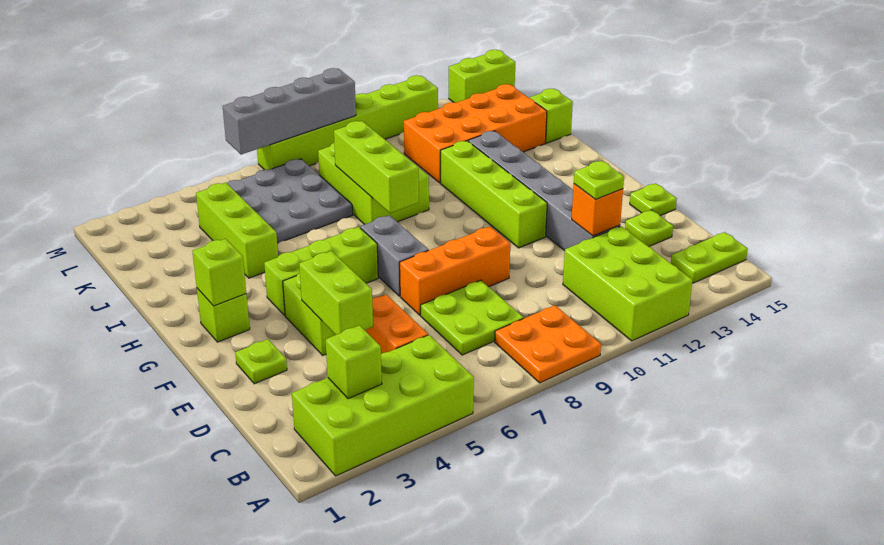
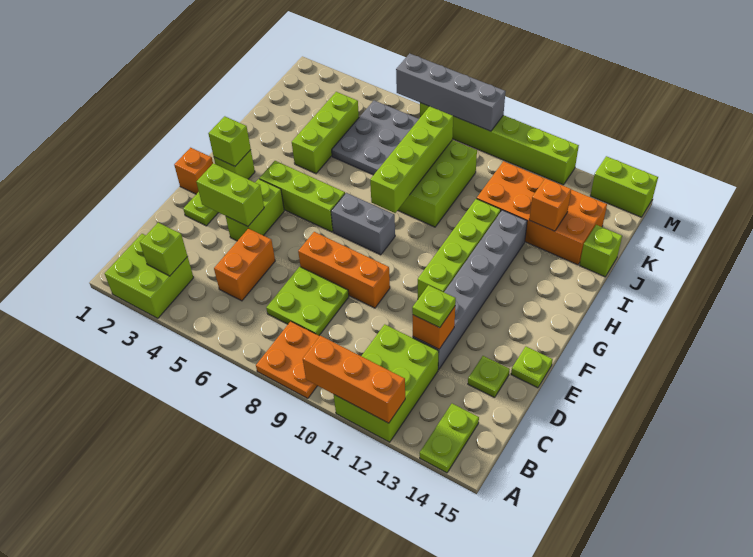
lime 2x4 brick [292,335,474,476] -> lime 2x2 brick [105,234,194,318]
none -> orange 1x3 brick [303,336,405,423]
lime 1x2 plate [671,232,748,283] -> lime 1x2 plate turned to [420,404,479,473]
lime 1x2 brick [299,251,373,335] -> lime 1x2 brick turned to [197,163,264,227]
none -> orange 1x1 brick [174,148,213,194]
grey 1x2 brick [360,215,428,296] -> grey 1x2 brick turned to [331,193,395,255]
lime 1x3 brick [334,121,419,213] -> lime 1x4 brick [370,106,453,213]
none -> orange 1x1 brick [529,178,571,231]

